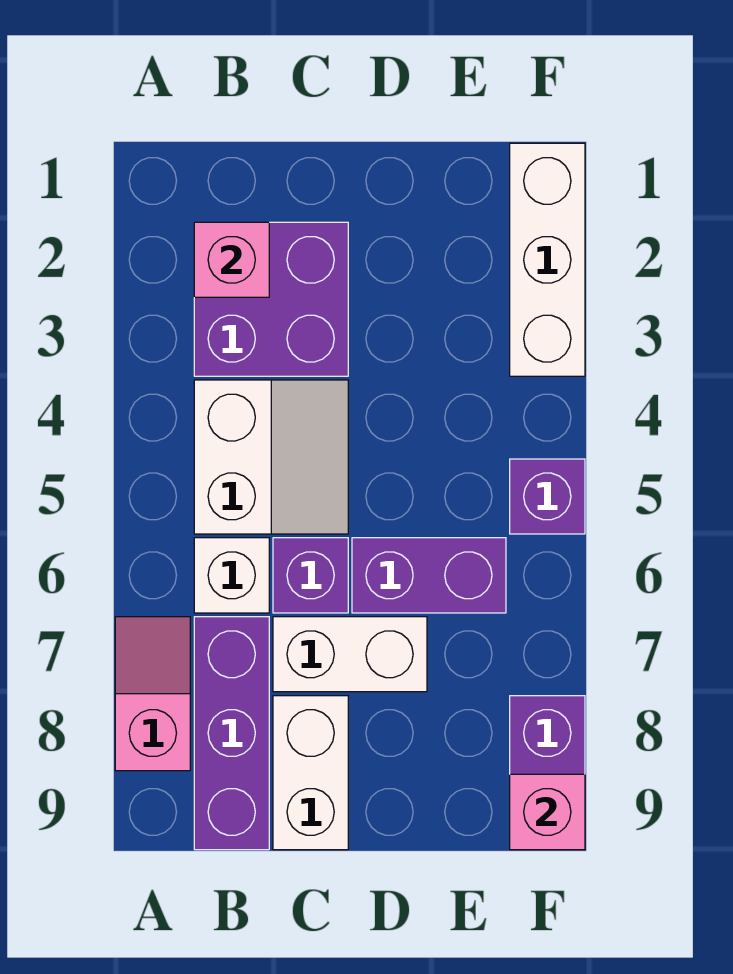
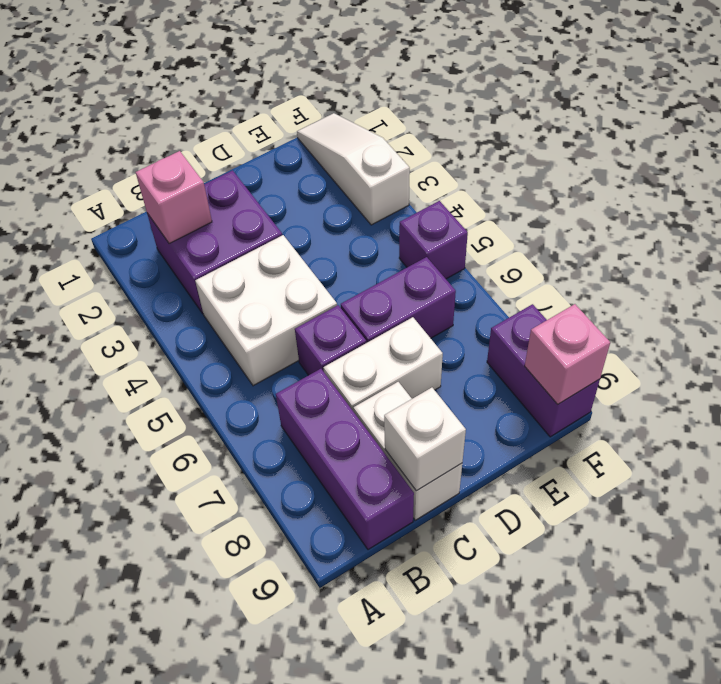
pink 1x2 slope [115,617,190,771] -> none
white 2x2 slope [194,380,348,534] -> white 2x2 brick [195,235,337,386]
white 1x1 brick [194,538,269,613] -> white 1x1 brick moved to [384,388,466,491]
white 1x3 brick [510,143,585,376] -> white 1x3 slope [297,113,410,225]

